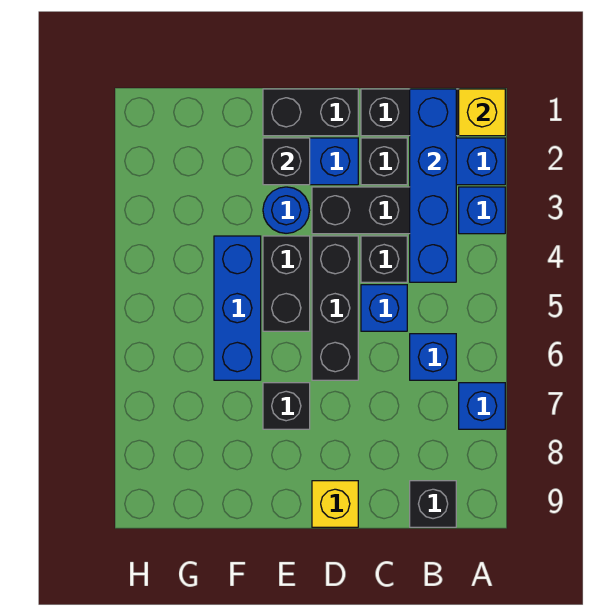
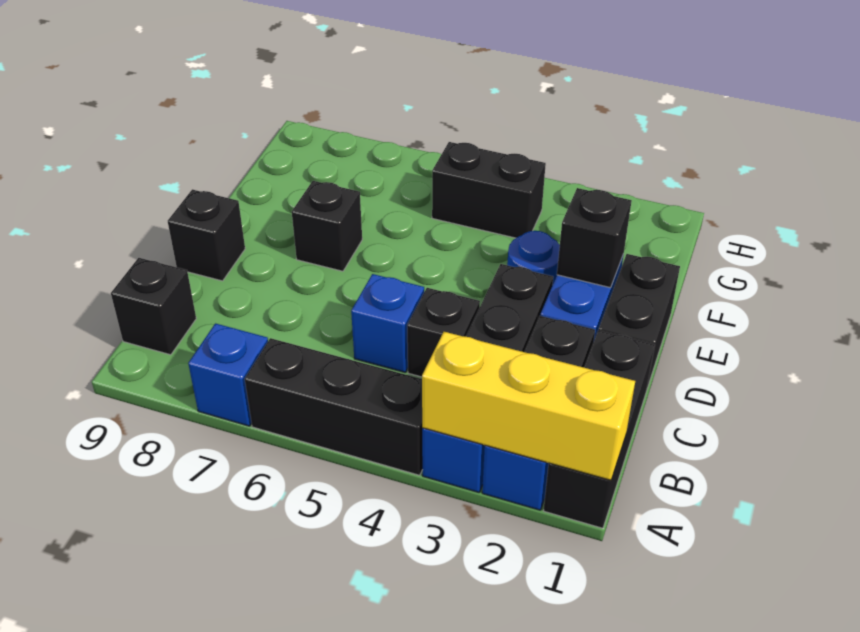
yellow 1x1 brick [459,89,505,136] -> yellow 1x3 brick [422,332,635,480]
blue 1x4 brick [410,89,456,282] -> none
blue 1x1 brick [410,334,456,380] -> none
black 1x3 brick [312,236,358,380] -> black 1x3 brick moved to [245,338,423,475]
yellow 1x1 brick [312,481,358,527] -> black 1x1 brick [168,189,245,281]
black 1x2 brick [263,236,310,331] -> black 1x2 brick moved to [432,142,546,238]
blue 1x3 brick [214,236,261,380] -> none

